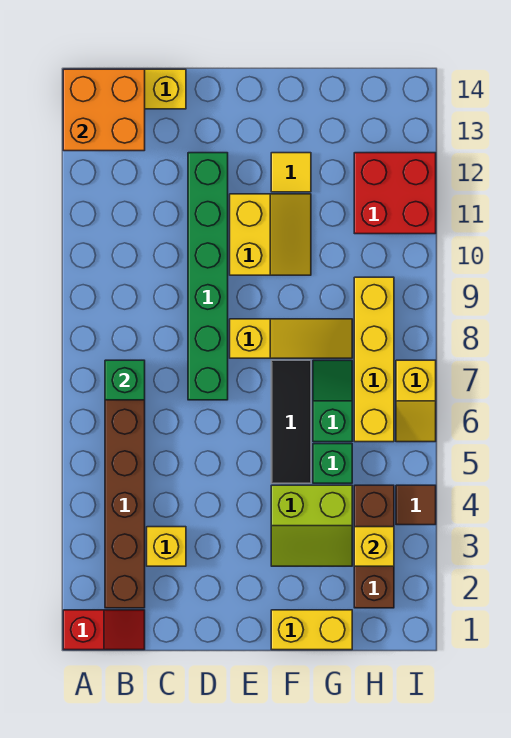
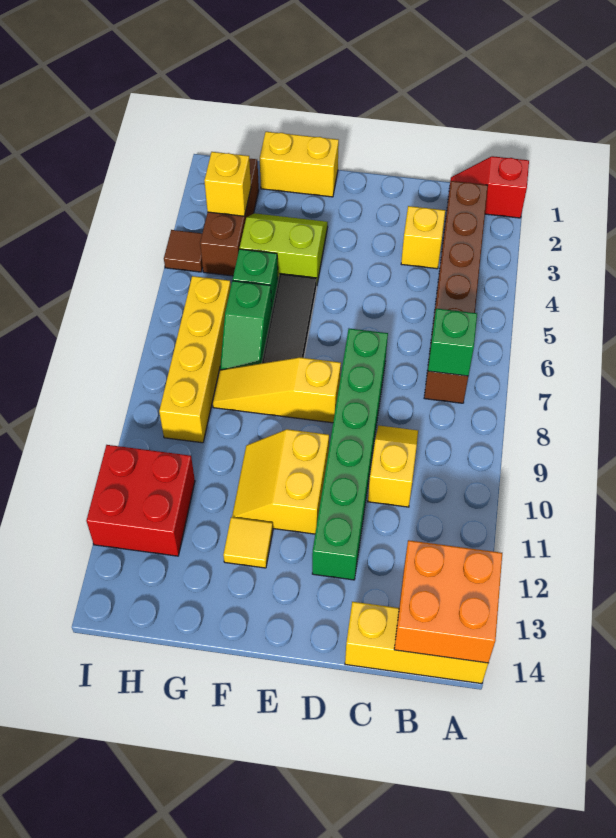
yellow 1x2 slope [396,360,436,442] -> yellow 1x2 slope moved to [368,425,418,507]

